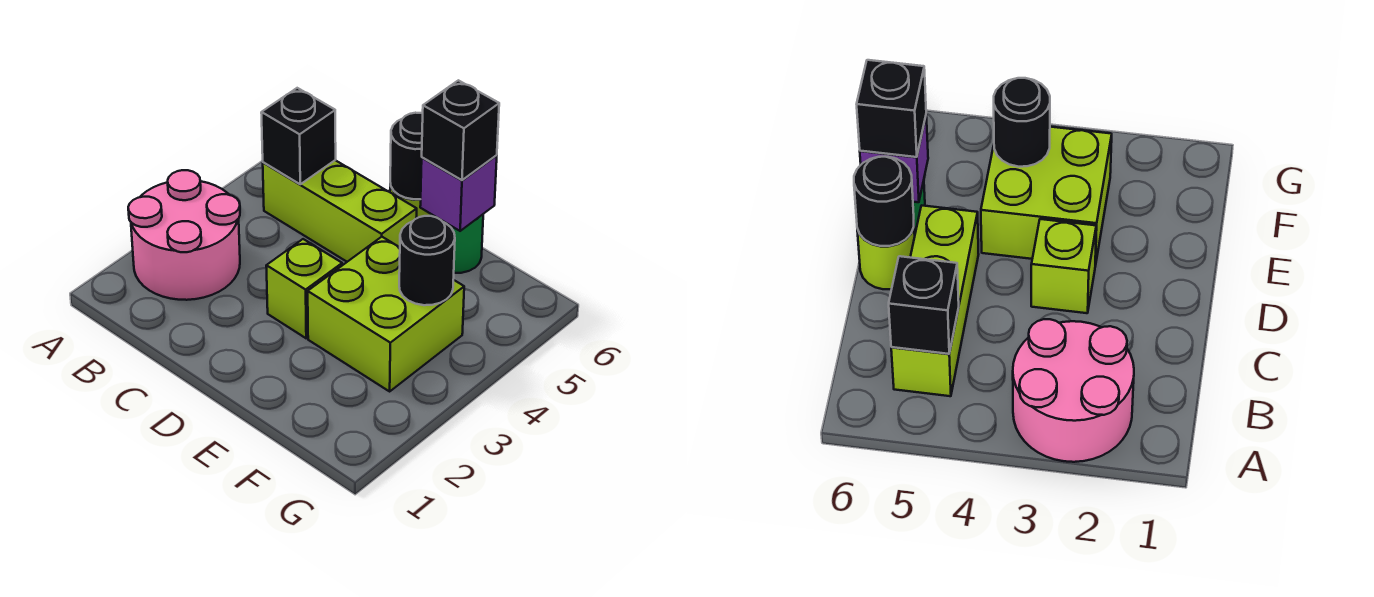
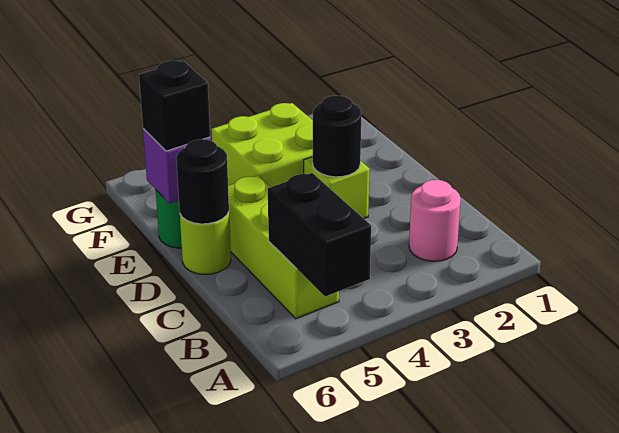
pink 2x2 round brick [128,170,240,300] -> pink 1x1 round brick [409,180,461,261]
black 1x1 brick [261,88,336,184] -> black 1x2 brick [268,173,371,297]
black 1x1 round brick [399,216,455,305] -> black 1x1 round brick moved to [313,96,361,177]

